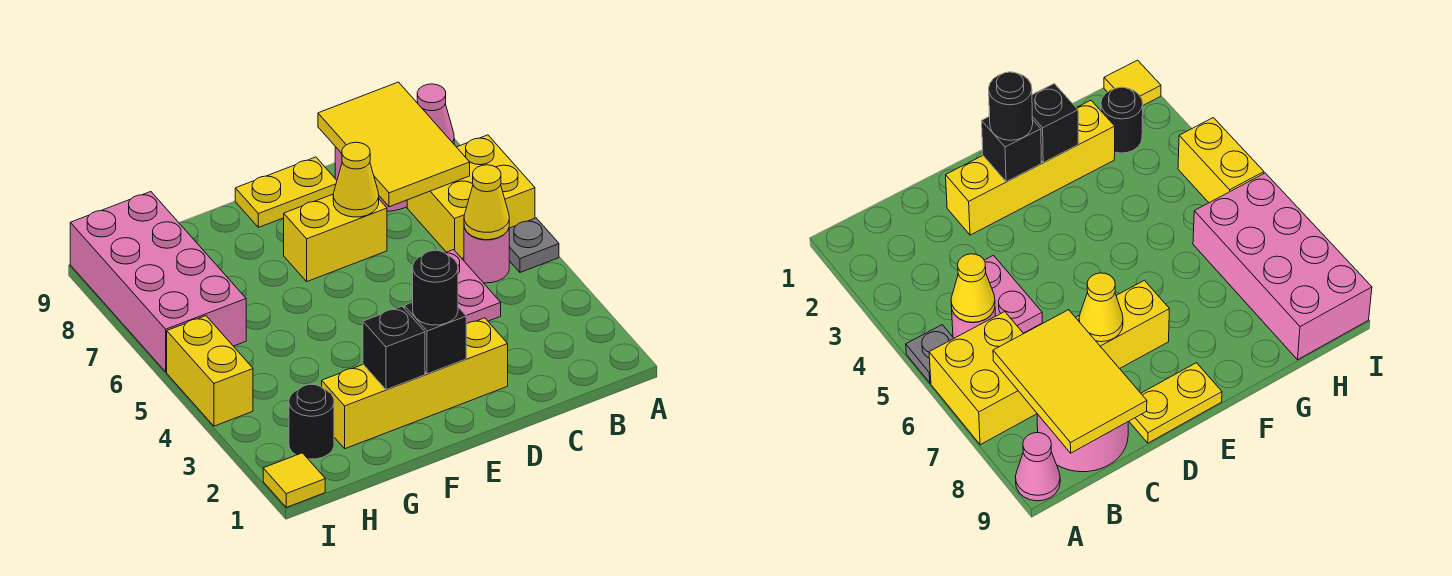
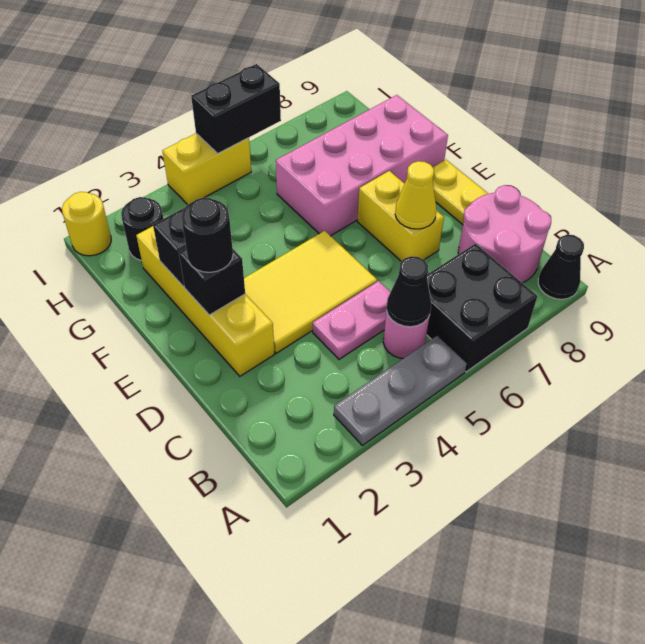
grey 1x1 plate [509,218,559,272] -> grey 1x3 plate [334,336,467,445]
yellow 2x2 brick [407,135,535,258] -> black 2x2 brick [427,244,537,372]
pink 1x1 cone [417,84,454,144] -> black 1x1 cone [538,235,584,299]
yellow 1x1 cone [464,165,509,240] -> black 1x1 cone [386,256,431,327]
yellow 2x3 tile [318,82,470,207] -> yellow 2x3 tile moved to [244,231,377,353]
pink 2x4 brick [70,192,246,372] -> pink 2x4 brick moved to [276,95,448,236]
yellow 1x1 tile [263,453,325,507] -> yellow 1x1 round brick [62,192,111,256]
none -> black 1x2 brick [191,64,281,153]

